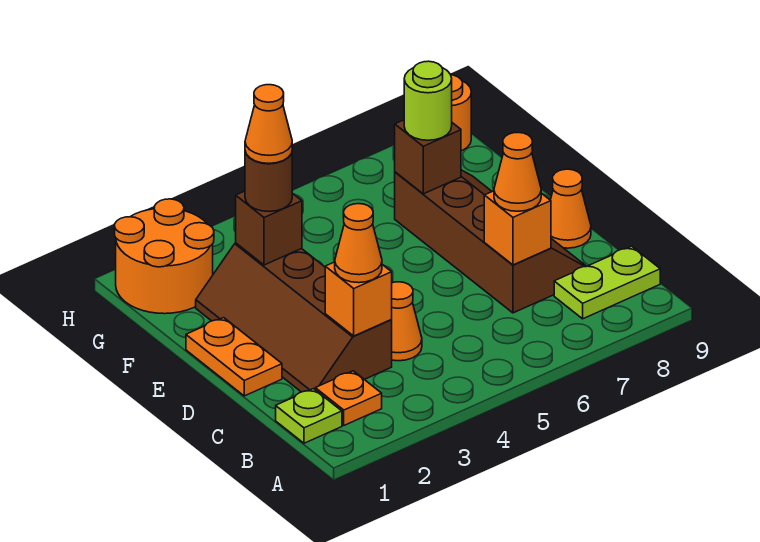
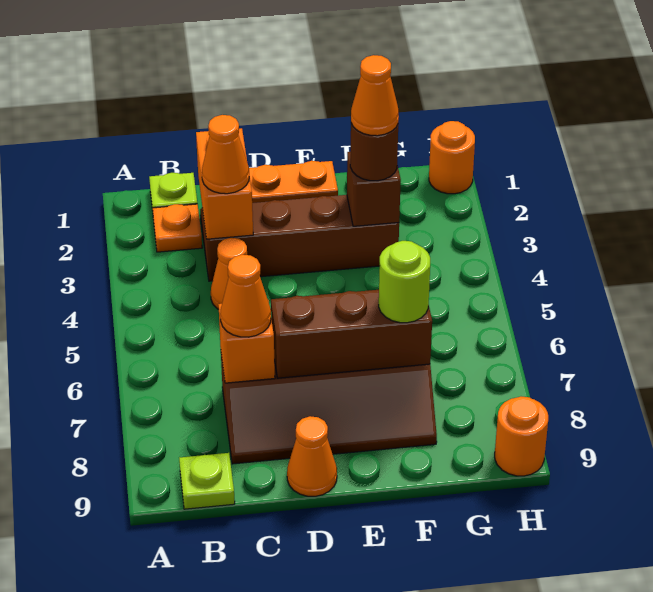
lime 1x2 plate [554,246,660,319] -> lime 1x1 plate [179,453,235,509]
orange 1x1 brick [325,262,392,336] -> orange 1x2 brick [196,128,253,239]
brown 1x1 brick [395,120,461,194] -> brown 1x3 brick [271,290,432,378]
orange 2x2 round brick [115,199,214,314] -> orange 1x1 round brick [429,121,475,194]

